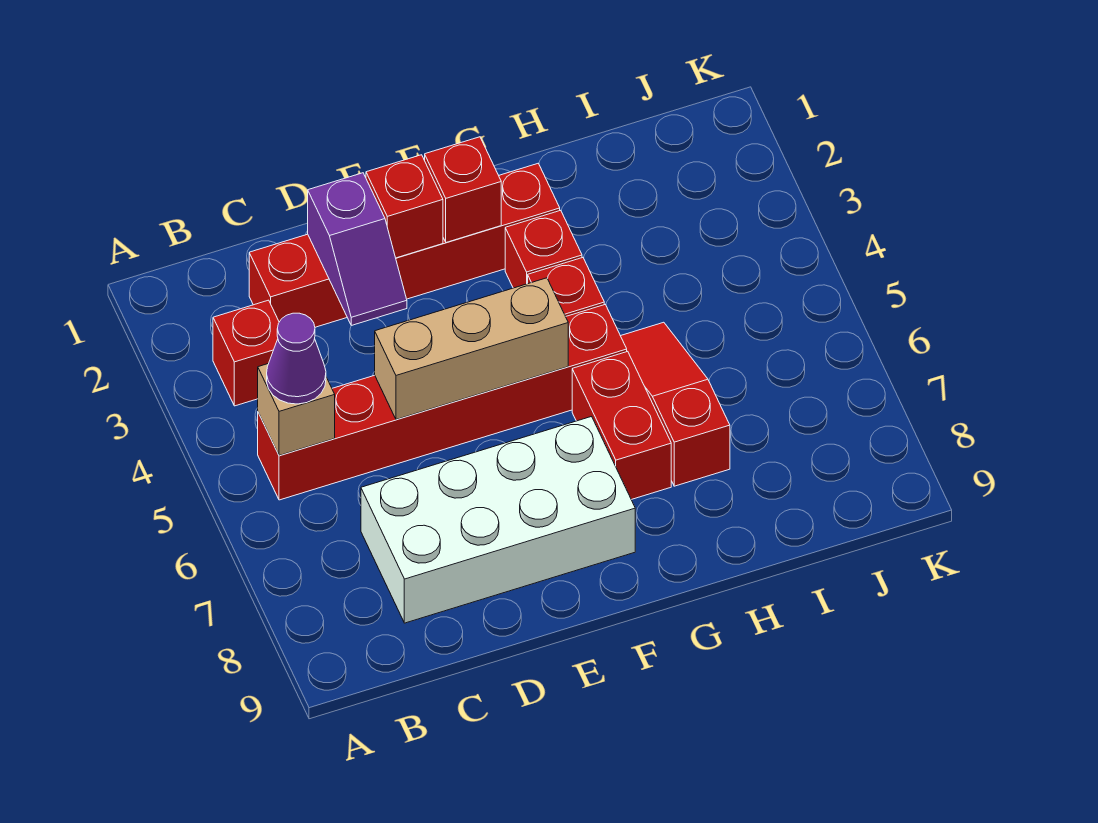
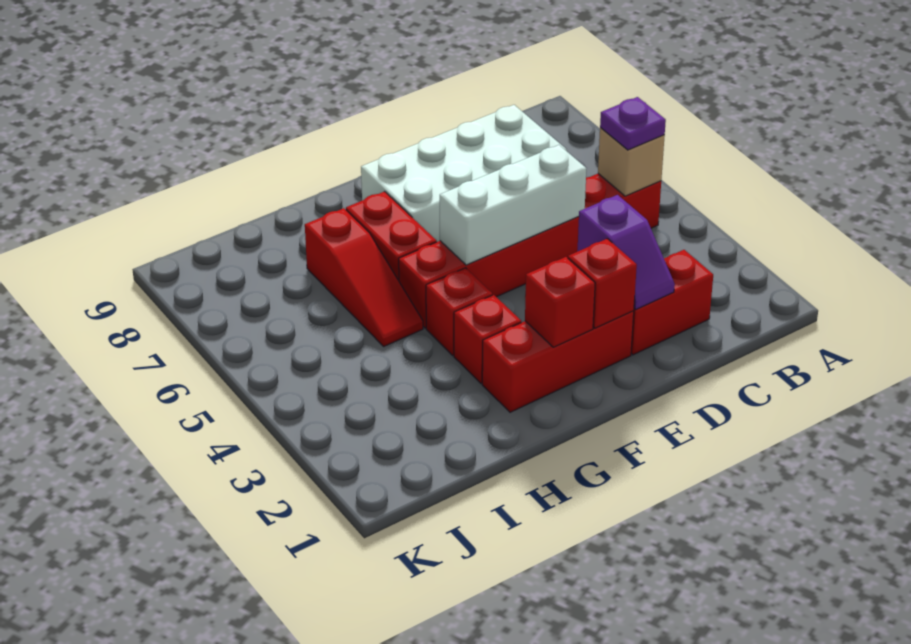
red 1x1 brick [213,300,279,406] -> none
purple 1x1 cone [267,313,326,404] -> purple 1x1 plate [600,97,666,150]
purple 1x2 slope [308,173,407,326] -> purple 1x2 slope turned to [577,195,675,310]
tan 1x3 brick [375,278,568,420] -> white 1x3 brick [440,145,586,265]

